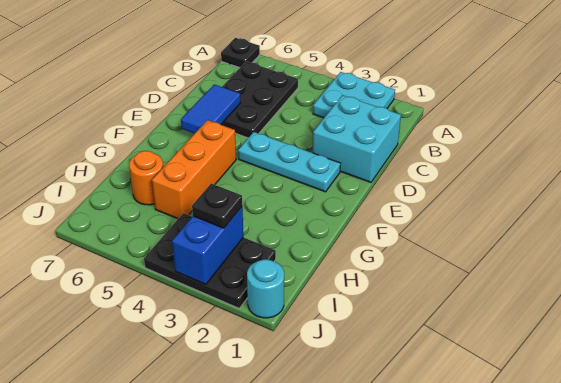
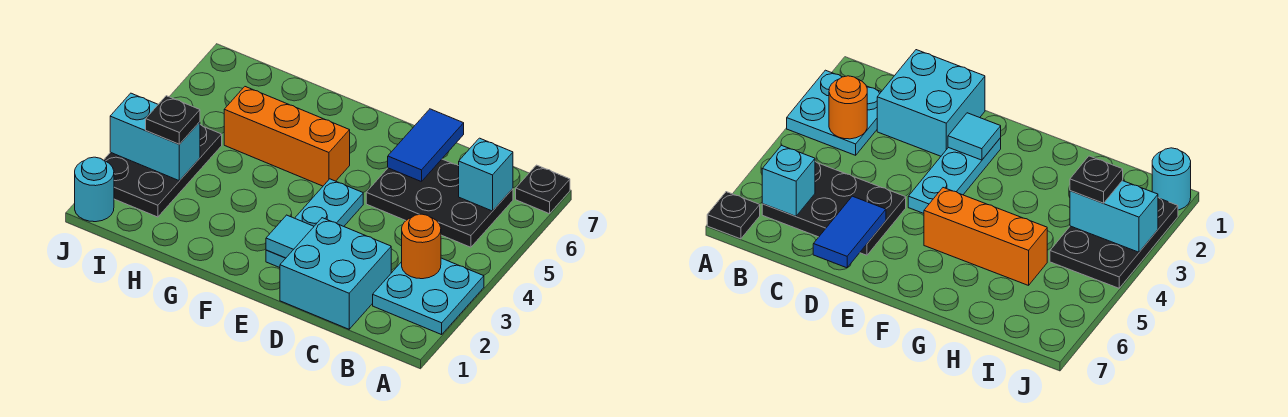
none -> cyan 1x1 brick [459,138,513,211]
blue 1x2 tile [181,84,241,134] -> blue 1x2 tile turned to [388,109,464,182]
none -> cyan 1x1 tile [266,215,314,258]
orange 1x1 round brick [129,151,163,205] -> orange 1x1 round brick moved to [402,214,441,279]
blue 1x2 brick [172,207,243,285] -> cyan 1x2 brick [110,93,200,181]

